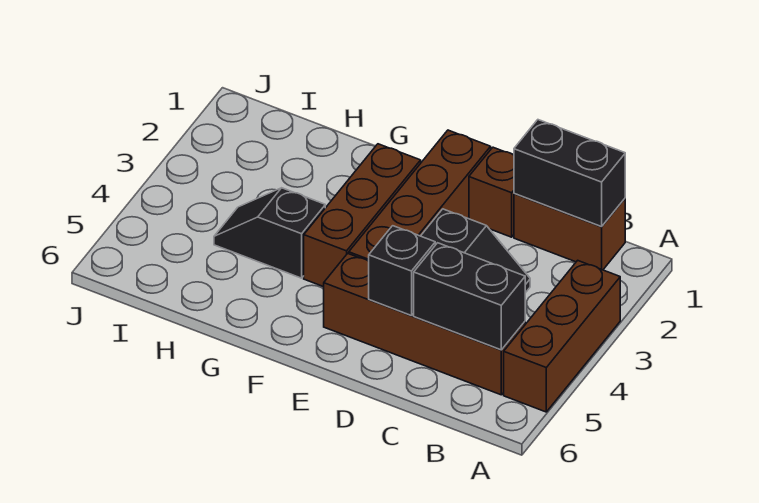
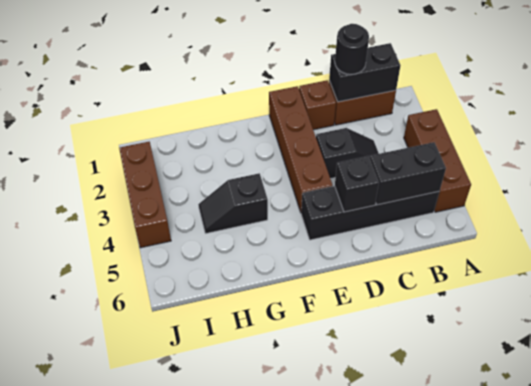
brown 1x4 brick [324,253,525,395] -> black 1x4 brick [301,186,439,240]
none -> black 1x1 round brick [335,24,369,74]
brown 1x3 brick [304,144,421,287] -> brown 1x3 brick moved to [119,142,171,248]

